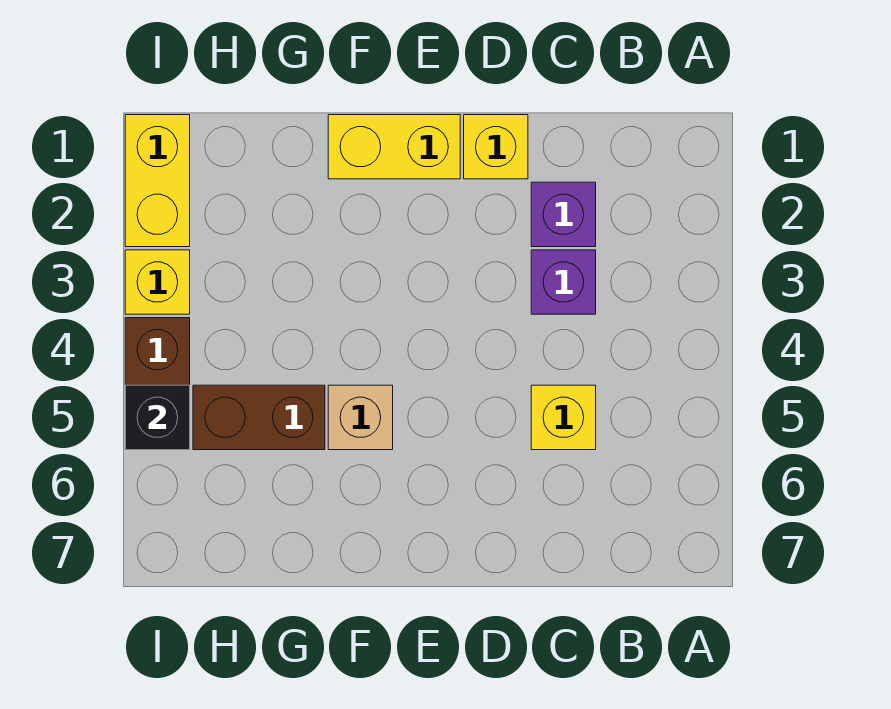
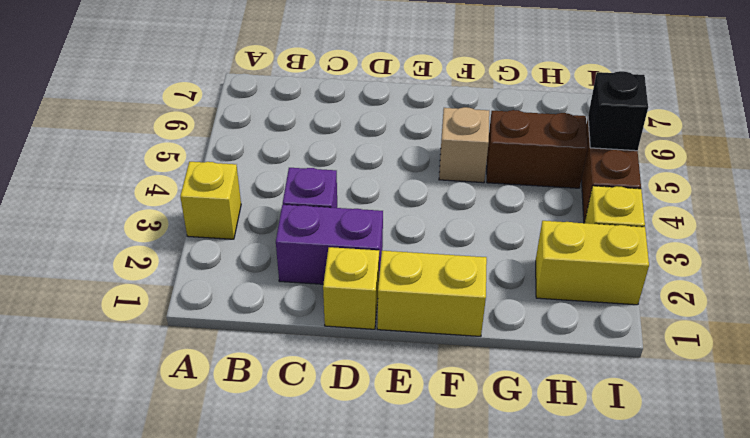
purple 1x1 brick [531,182,596,247] -> purple 1x2 brick [276,205,383,284]
yellow 1x1 brick [531,385,596,450] -> yellow 1x1 brick moved to [180,162,241,239]
yellow 1x2 brick [125,115,190,247] -> yellow 1x2 brick turned to [536,221,649,305]

